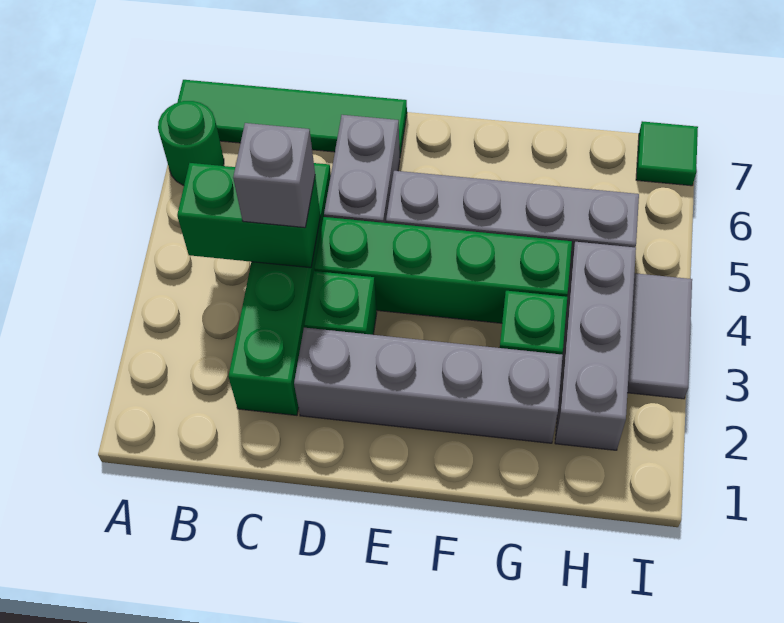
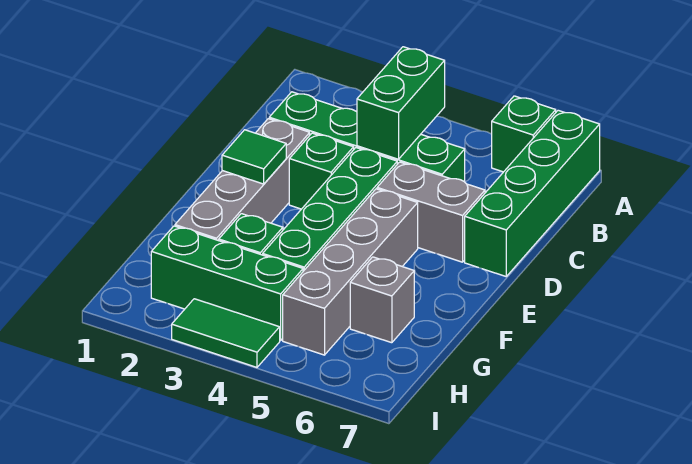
green 1x1 round brick [158,101,224,185] -> green 1x1 brick [492,96,556,172]
green 1x4 tile [177,80,407,156] -> green 1x4 brick [465,110,600,276]
grey 1x1 brick [233,123,315,228] -> grey 1x1 brick moved to [350,257,414,343]
grey 1x3 brick [555,242,636,450] -> green 1x3 brick [151,226,303,341]
grey 1x2 tile [627,273,692,399] -> green 1x2 tile [172,299,280,367]
green 1x1 tile [636,121,698,186] -> green 1x1 tile moved to [222,130,286,184]

